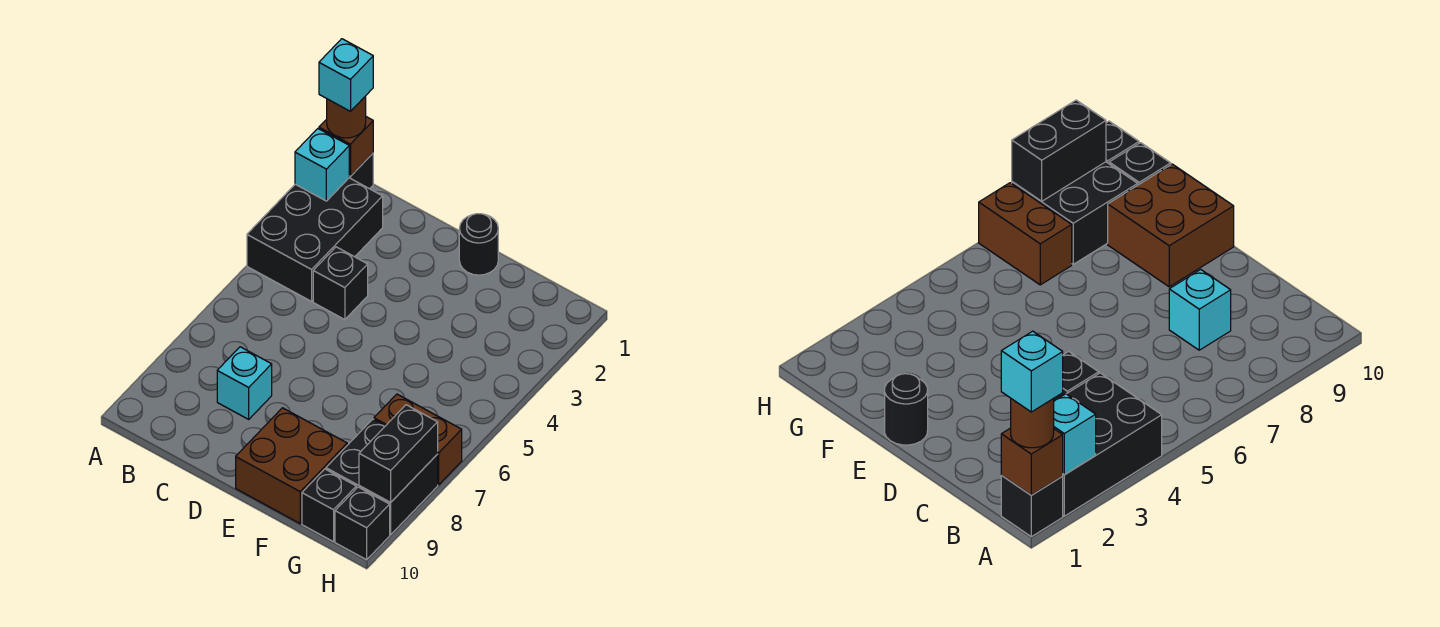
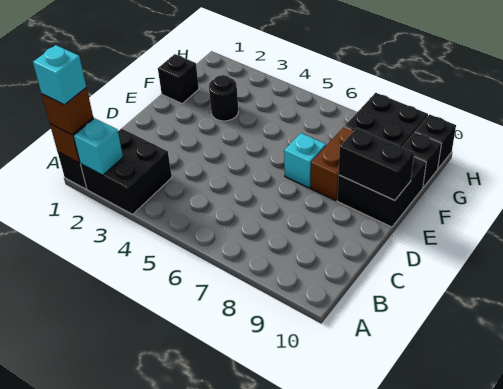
brown 1x1 round brick [327,96,366,138] -> brown 1x1 brick [42,88,93,135]
black 2x3 brick [247,178,383,301] -> black 2x2 brick [81,128,172,214]
black 1x1 brick [313,247,368,320] -> black 1x1 brick moved to [158,54,199,103]
cyan 1x1 brick [217,347,272,419] -> cyan 1x1 brick moved to [284,133,326,188]
black 1x1 round brick [459,214,498,275] -> black 1x1 round brick moved to [209,75,238,121]
brown 2x2 brick [236,408,347,523] -> black 2x2 brick [337,157,426,227]
brown 1x2 brick [374,394,462,485] -> brown 1x2 brick moved to [311,127,354,201]
black 1x2 brick [359,405,438,502] -> black 1x2 brick moved to [339,128,414,200]

